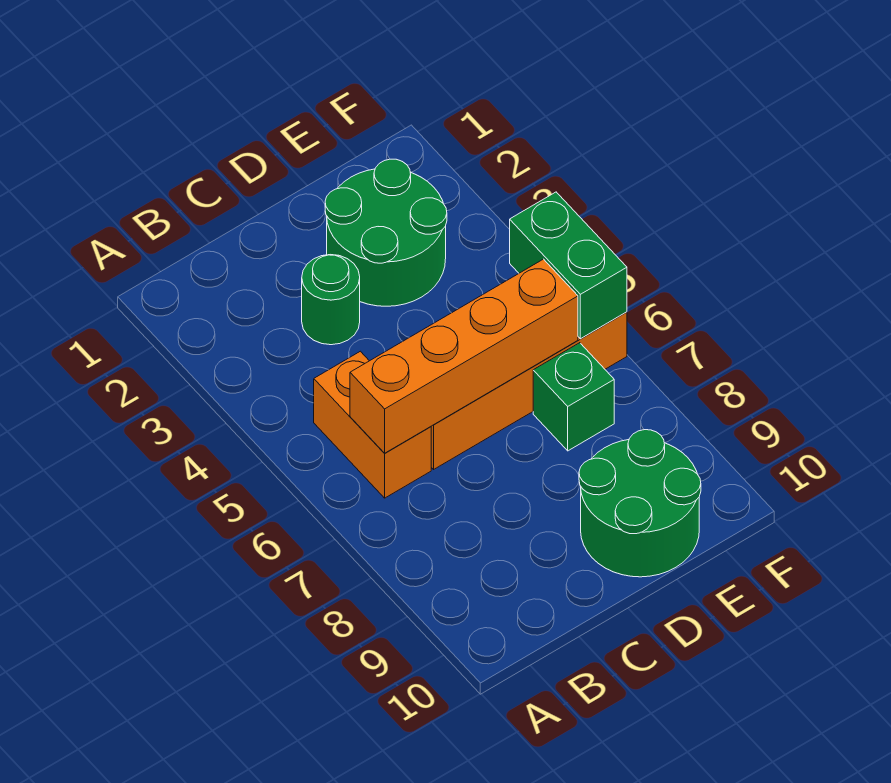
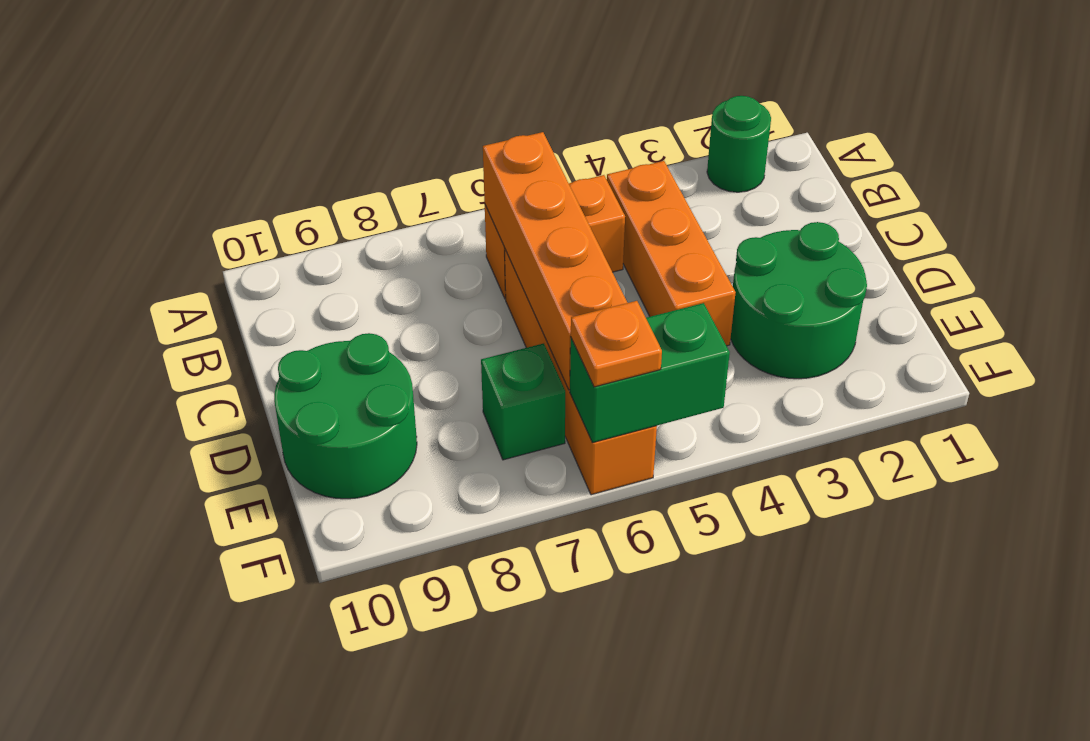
none -> orange 1x3 brick [607,161,736,346]
green 1x1 round brick [302,255,360,345] -> green 1x1 round brick moved to [707,96,771,192]
none -> orange 1x1 plate [571,301,662,387]

